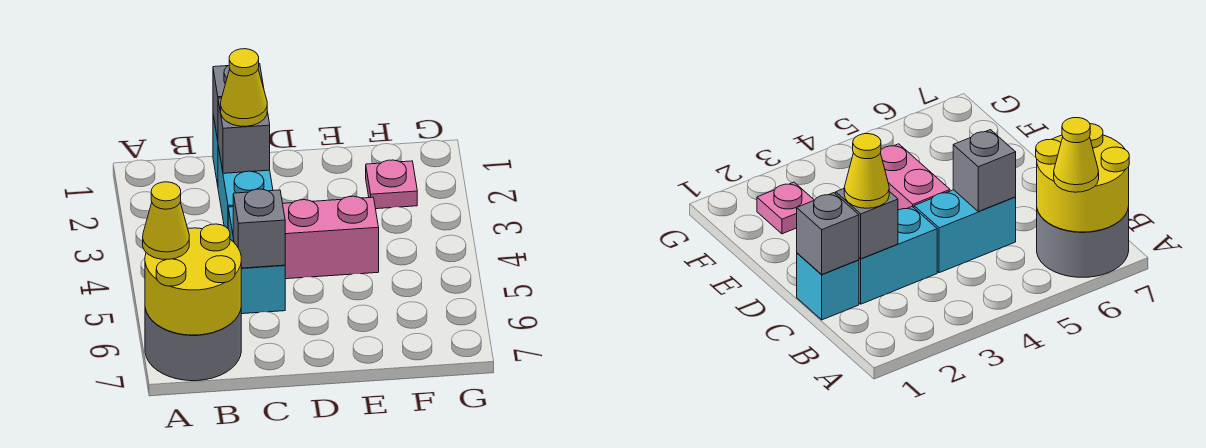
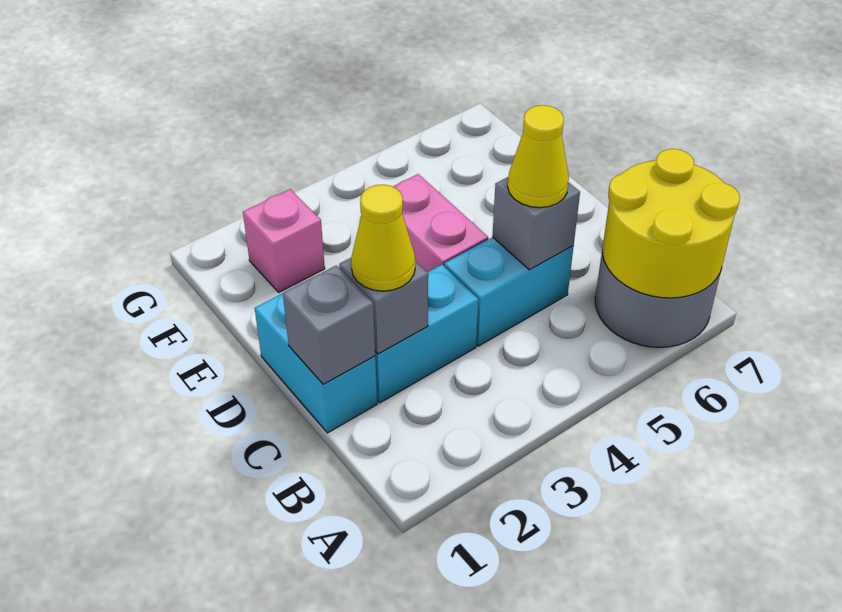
yellow 1x1 cone [143,182,189,260] -> yellow 1x1 cone moved to [508,105,569,208]
cyan 1x1 brick [797,253,859,320] -> cyan 1x2 brick [255,294,377,433]
pink 1x1 plate [366,160,417,209] -> pink 1x1 brick [243,189,325,292]

